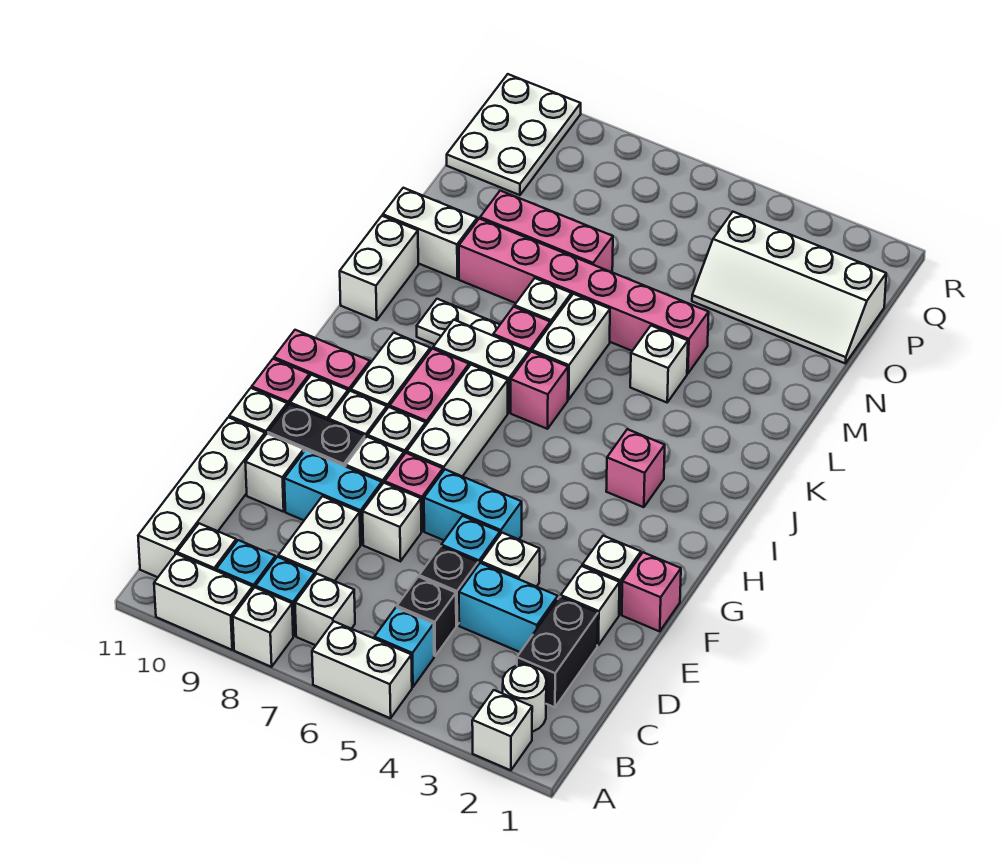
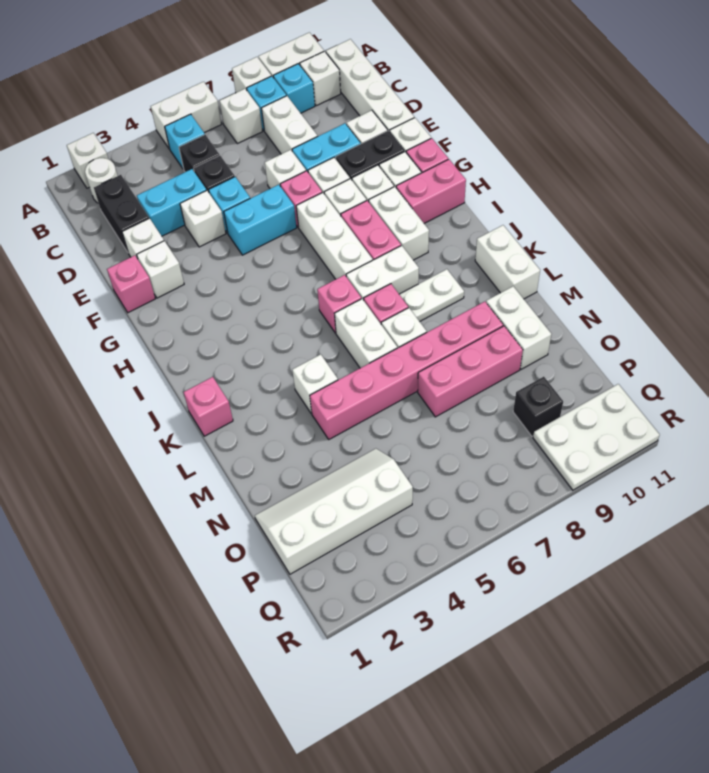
pink 1x1 brick [606,429,665,507] -> pink 1x1 brick moved to [184,377,233,436]
white 1x2 brick [383,188,477,279] -> white 1x2 brick turned to [486,286,551,369]
none -> black 1x1 brick [513,377,563,436]
white 2x3 plate [447,74,581,195] -> white 2x3 plate turned to [533,384,660,490]

